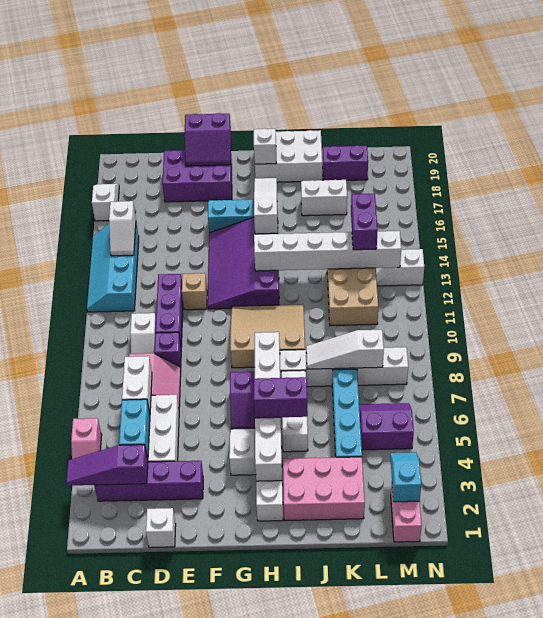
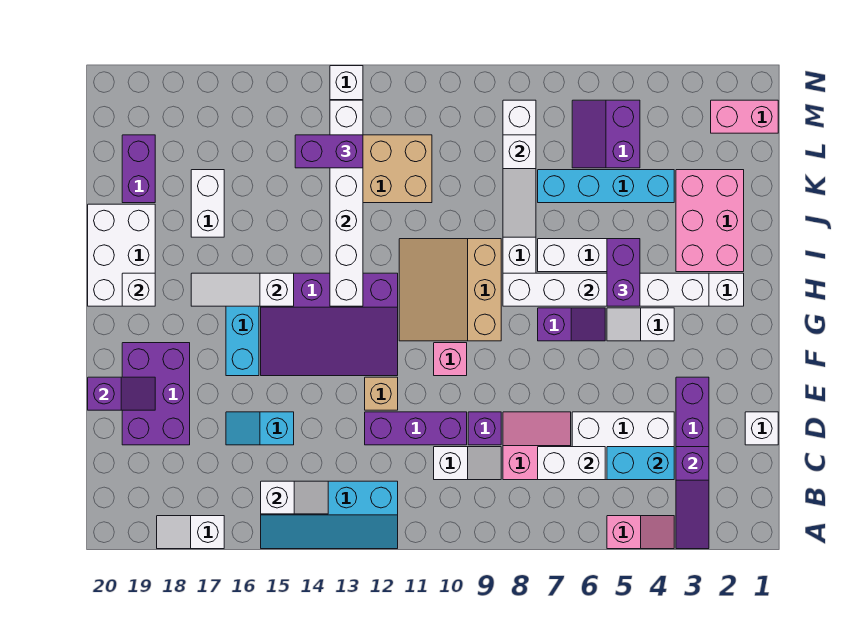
purple 2x2 slope [185,113,231,166] -> purple 1x2 slope [88,377,155,410]
none -> pink 1x1 brick [434,343,467,376]
cyan 1x2 slope [390,452,421,502] -> cyan 1x2 slope moved to [226,412,294,445]

